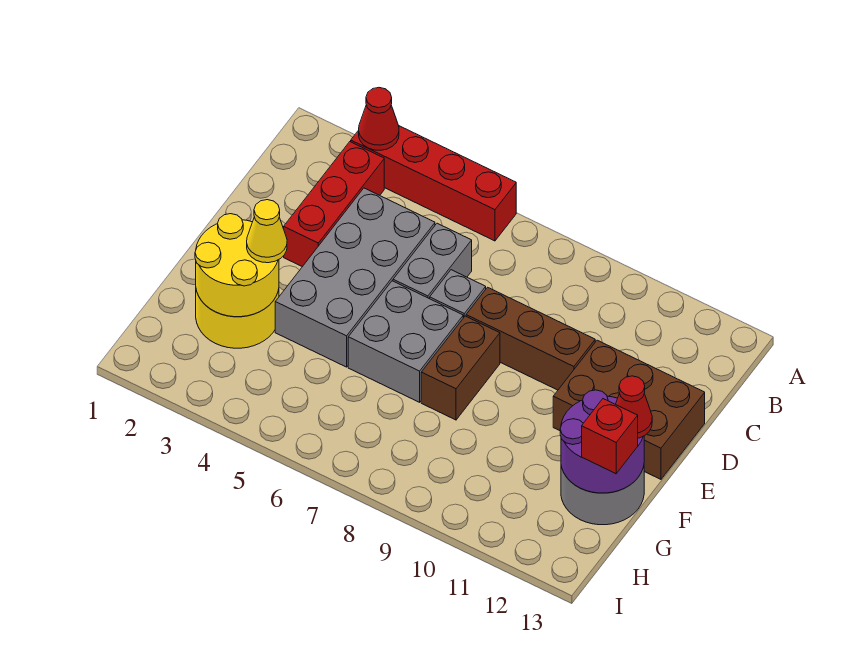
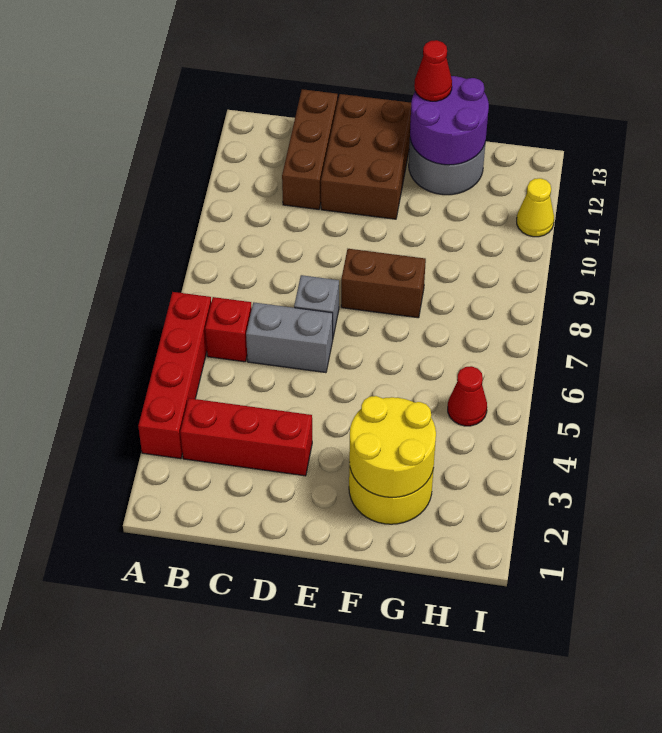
red 1x1 cone [359,88,399,150] -> red 1x1 cone moved to [448,366,487,426]
grey 2x4 brick [275,188,435,367] -> none
brown 1x3 brick [466,287,595,390] -> brown 1x3 brick moved to [282,89,338,209]
grey 2x2 brick [348,281,463,402] -> none
yellow 1x1 cone [247,200,287,263] -> yellow 1x1 cone moved to [517,178,554,237]
red 1x1 brick [582,399,638,474] -> red 1x1 brick moved to [205,297,252,362]

